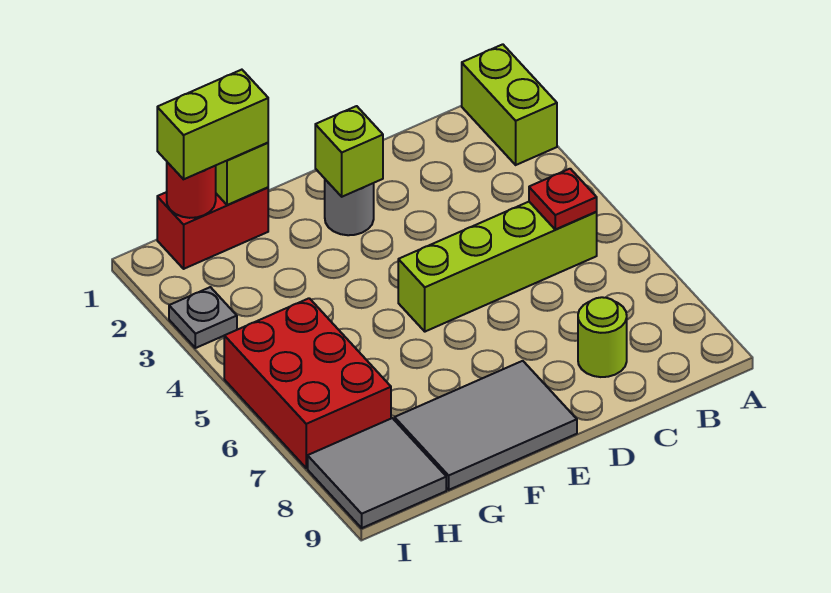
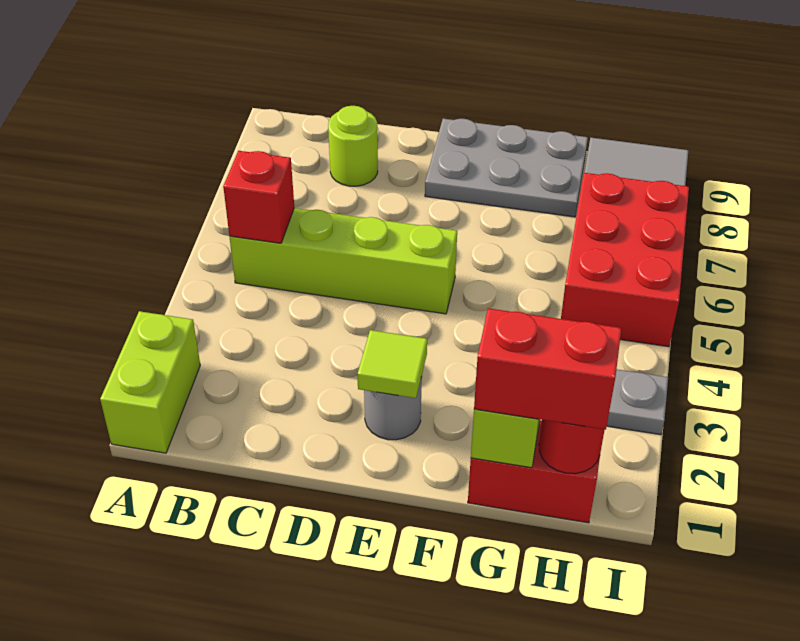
red 1x1 plate [529,169,597,229] -> red 1x1 brick [223,151,294,243]
lime 1x1 brick [315,106,383,197] -> lime 1x1 tile [357,330,427,398]
grey 2x3 tile [395,361,577,490] -> grey 2x3 plate [425,119,588,217]
lime 1x2 brick [157,70,268,179] -> red 1x2 brick [474,308,621,430]

